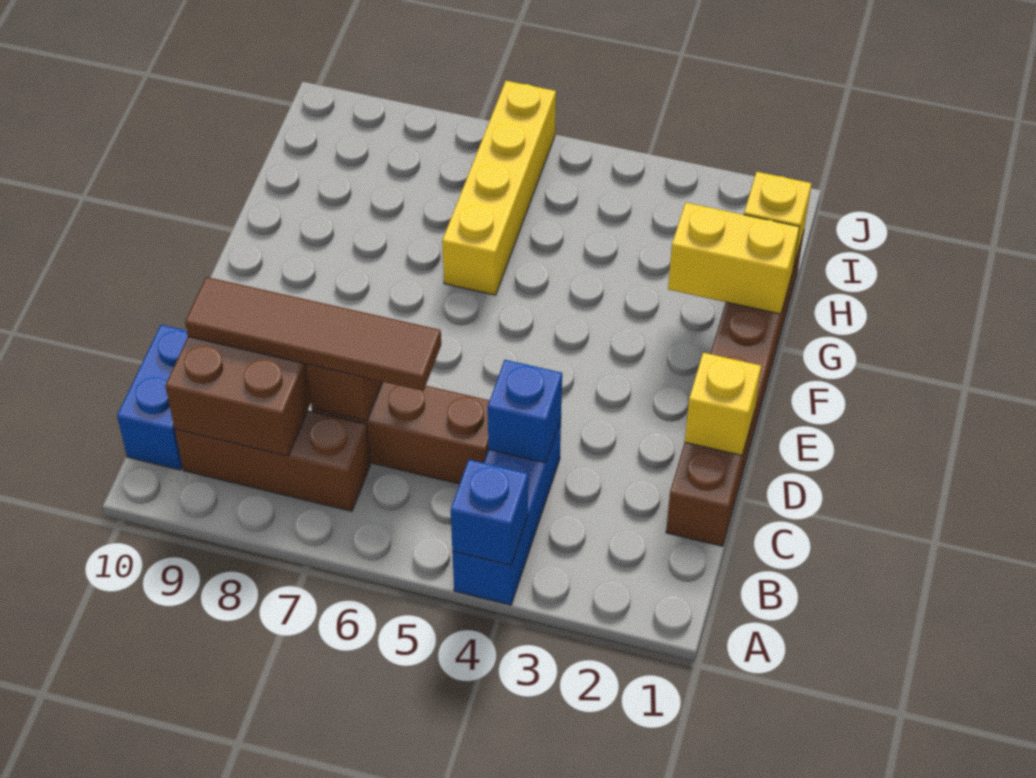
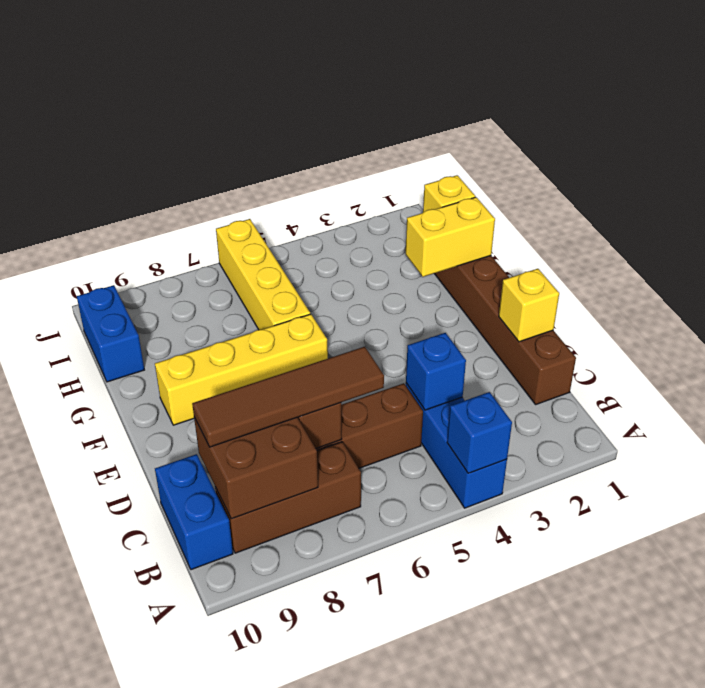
none -> yellow 1x4 brick [155,314,328,425]
none -> blue 1x2 brick [77,285,144,382]

